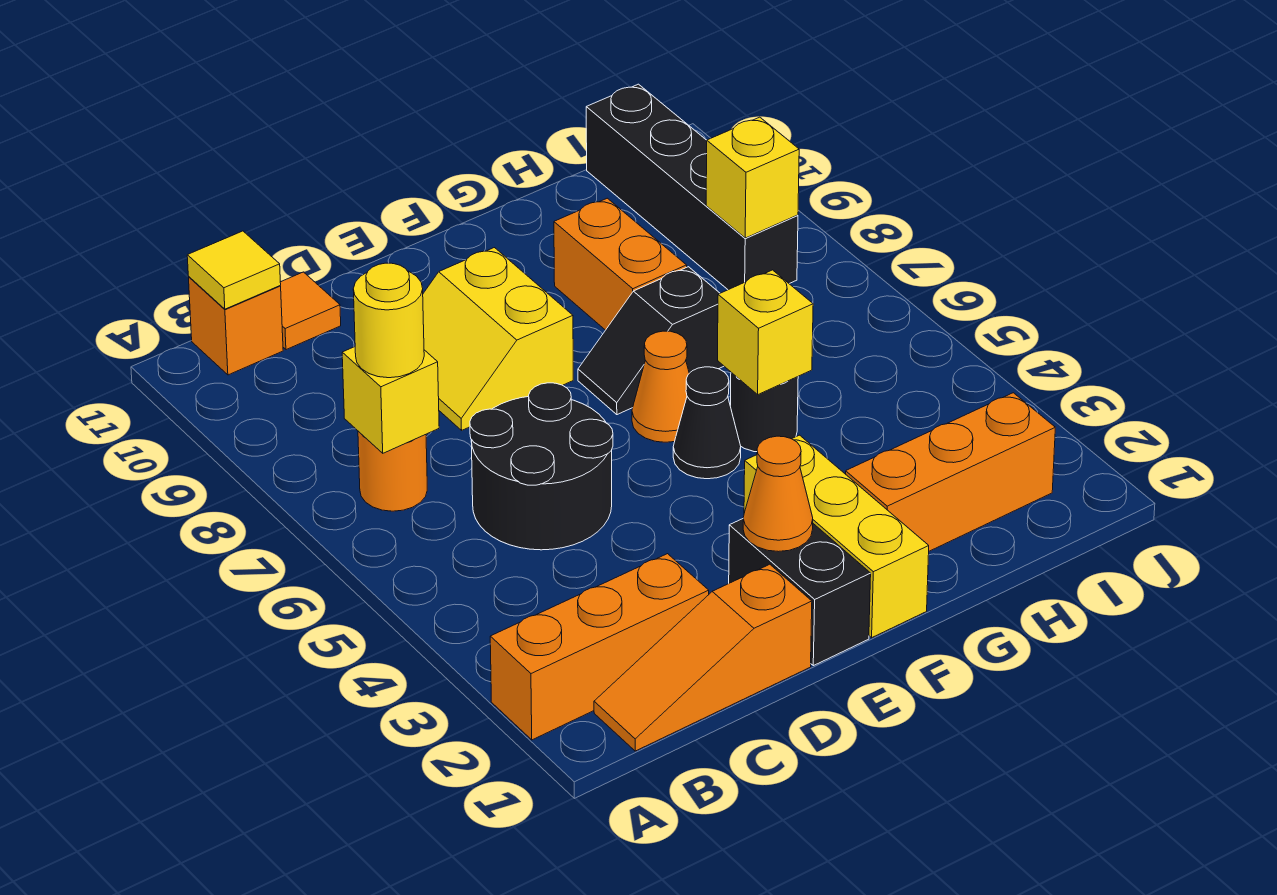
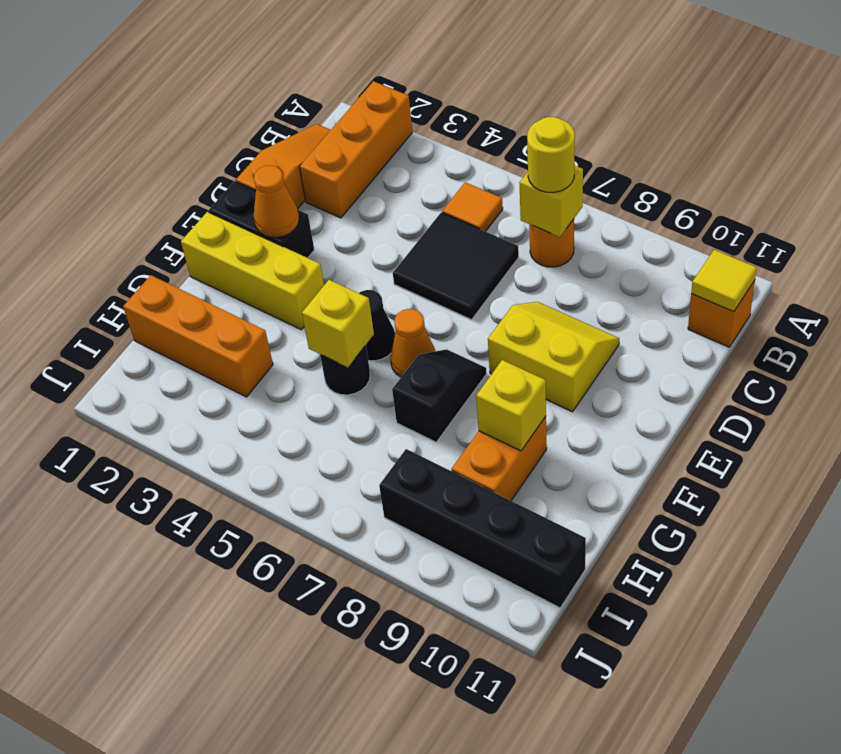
black 2x2 round brick [470,383,613,550] -> black 2x2 tile [393,212,519,320]
orange 1x1 tile [280,272,341,350] -> orange 1x1 tile moved to [442,182,503,232]
orange 1x3 brick [846,393,1055,551] -> orange 1x3 brick turned to [123,275,273,397]
orange 1x2 brick [554,198,687,330] -> orange 1x2 brick turned to [452,417,547,501]
yellow 1x1 brick [706,117,799,238] -> yellow 1x1 brick moved to [476,360,546,451]

